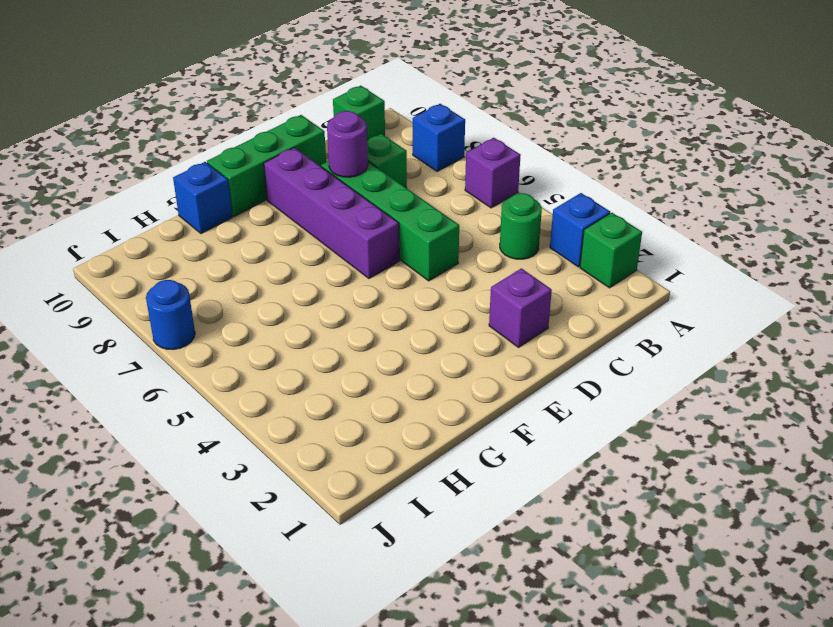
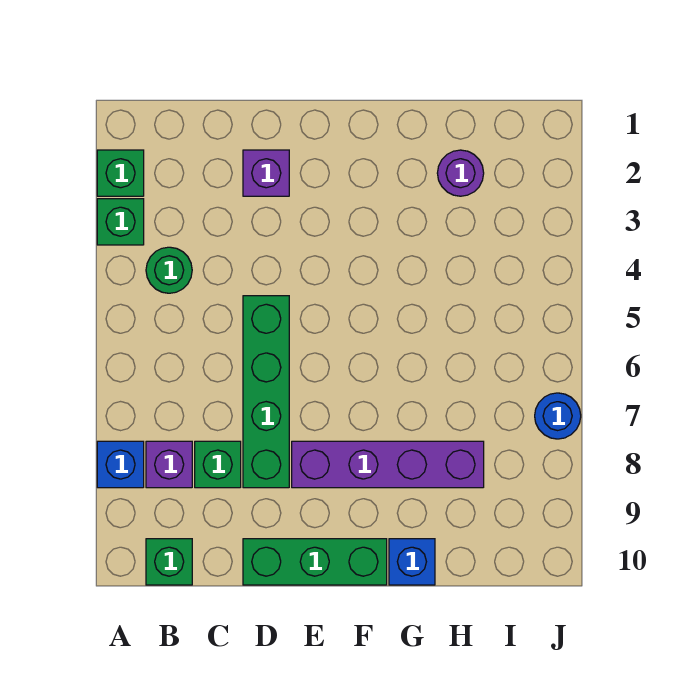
blue 1x1 brick [550,193,610,267] -> green 1x1 brick [97,199,144,245]
purple 1x1 brick [465,138,521,208] -> purple 1x1 brick moved to [146,441,192,488]
purple 1x1 round brick [327,111,368,177] -> purple 1x1 round brick moved to [437,150,484,196]
purple 1x4 brick [264,148,399,278] -> purple 1x4 brick turned to [292,441,484,488]

